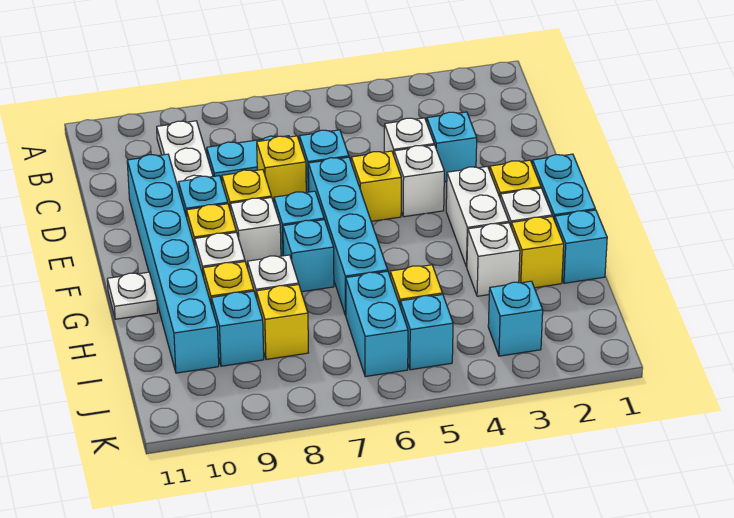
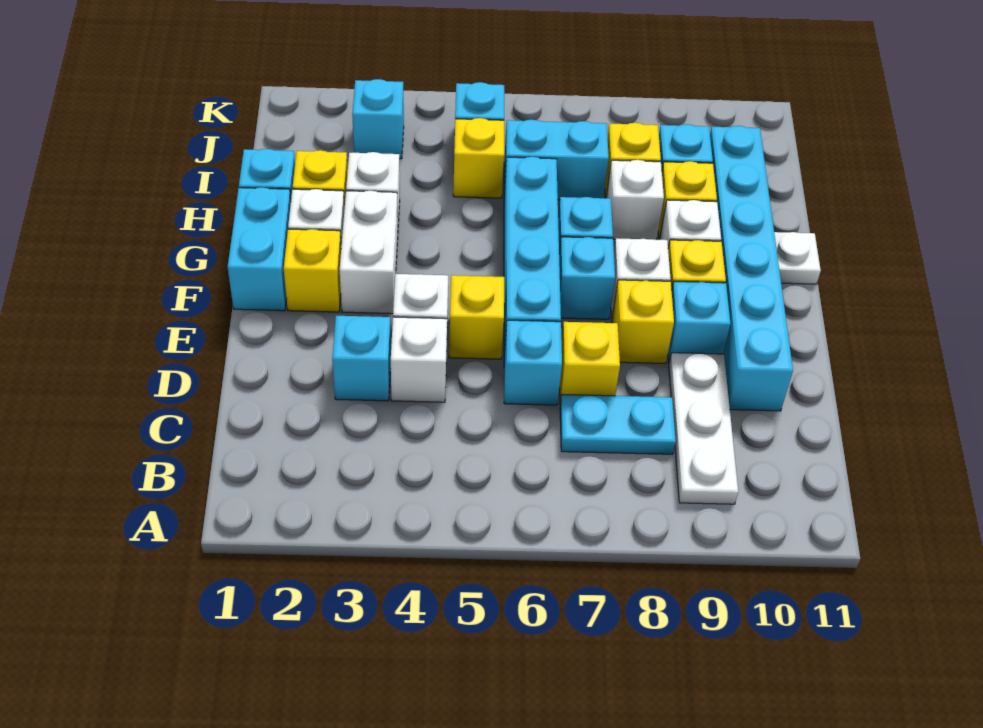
cyan 1x2 brick [346,271,408,377] -> cyan 1x2 brick turned to [504,120,609,200]

